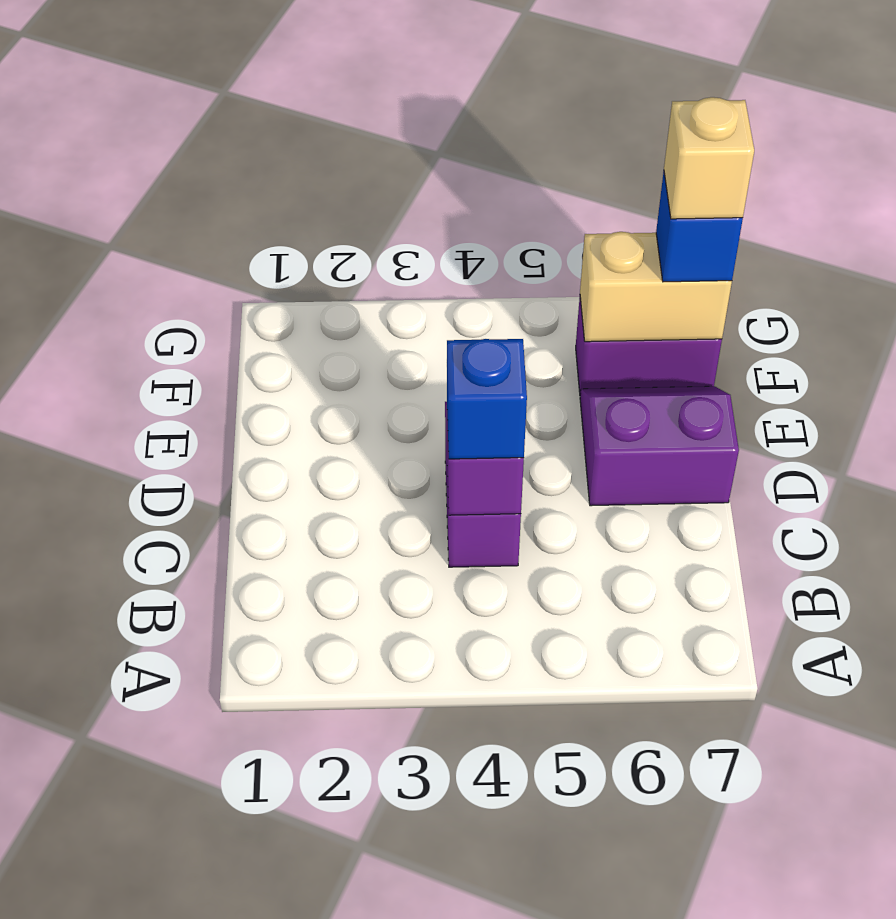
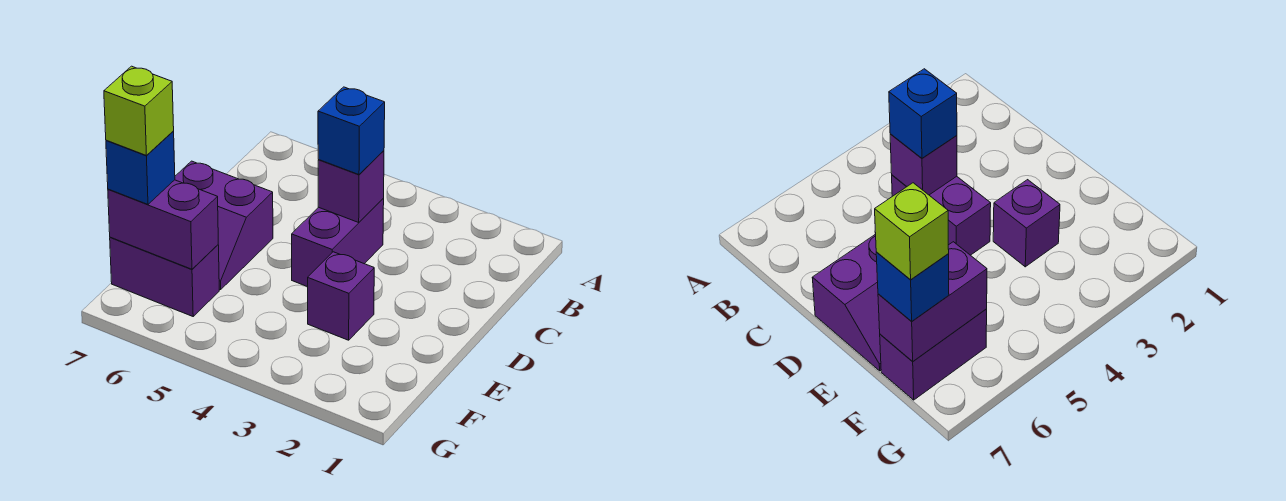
none -> purple 1x1 brick [308,252,374,340]
tan 1x2 brick [580,232,732,342] -> purple 1x2 brick [108,180,218,269]
tan 1x1 brick [664,97,754,219] -> lime 1x1 brick [104,66,174,155]

